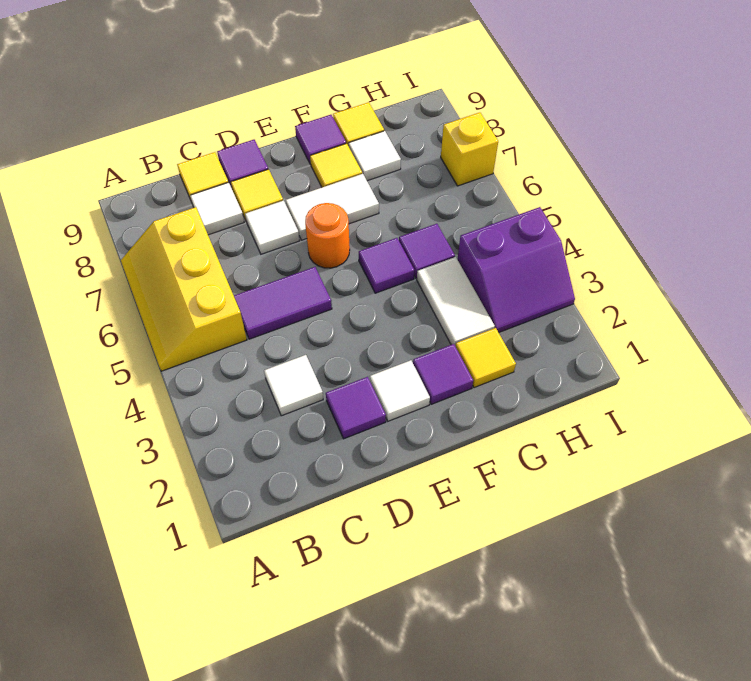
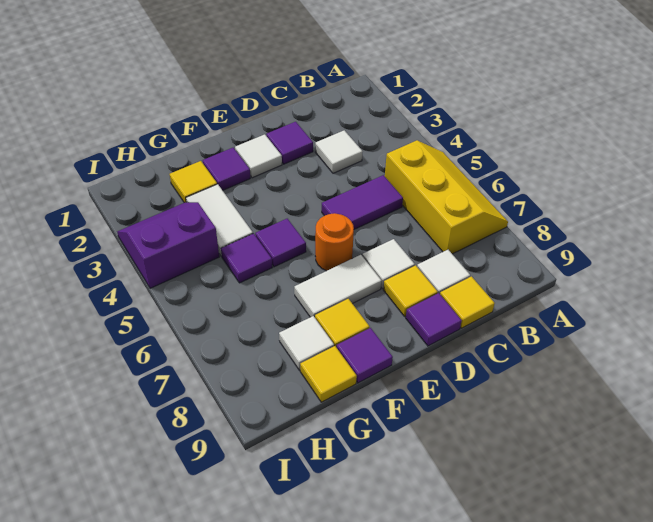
yellow 1x1 brick [441,112,498,186] -> none

